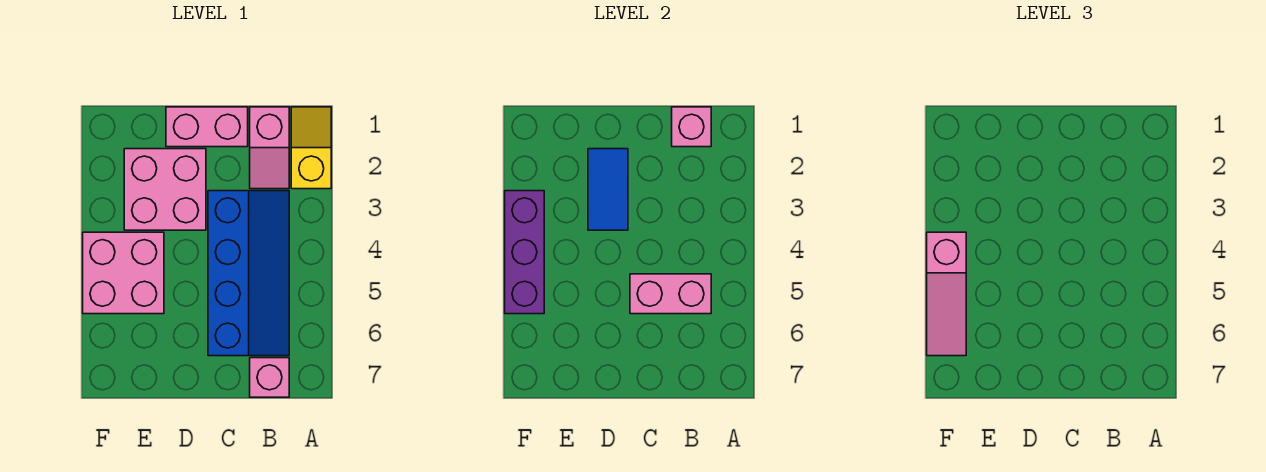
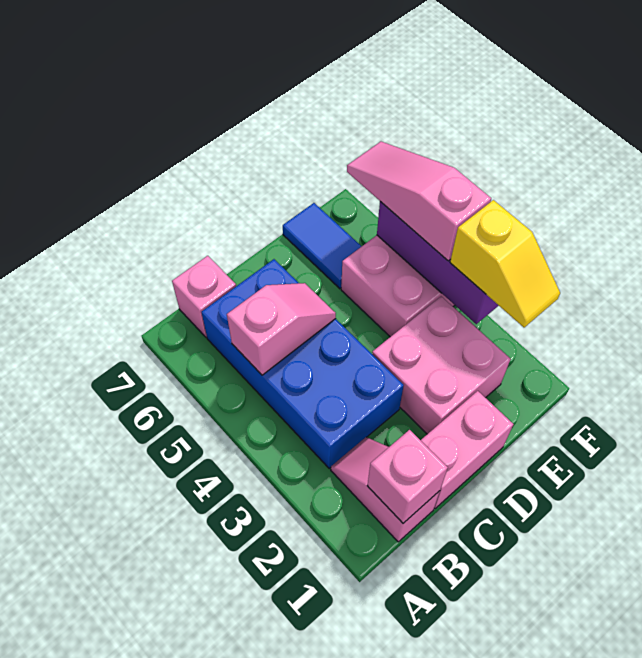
yellow 1x2 slope [291,107,331,189] -> yellow 1x2 slope moved to [450,200,560,327]
blue 2x4 slope [208,191,289,356] -> blue 2x4 brick [201,259,404,468]
pink 1x2 brick [630,274,711,314] -> pink 1x2 slope [227,283,336,375]
blue 1x2 tile [588,149,628,230] -> blue 1x2 tile moved to [283,203,362,289]

